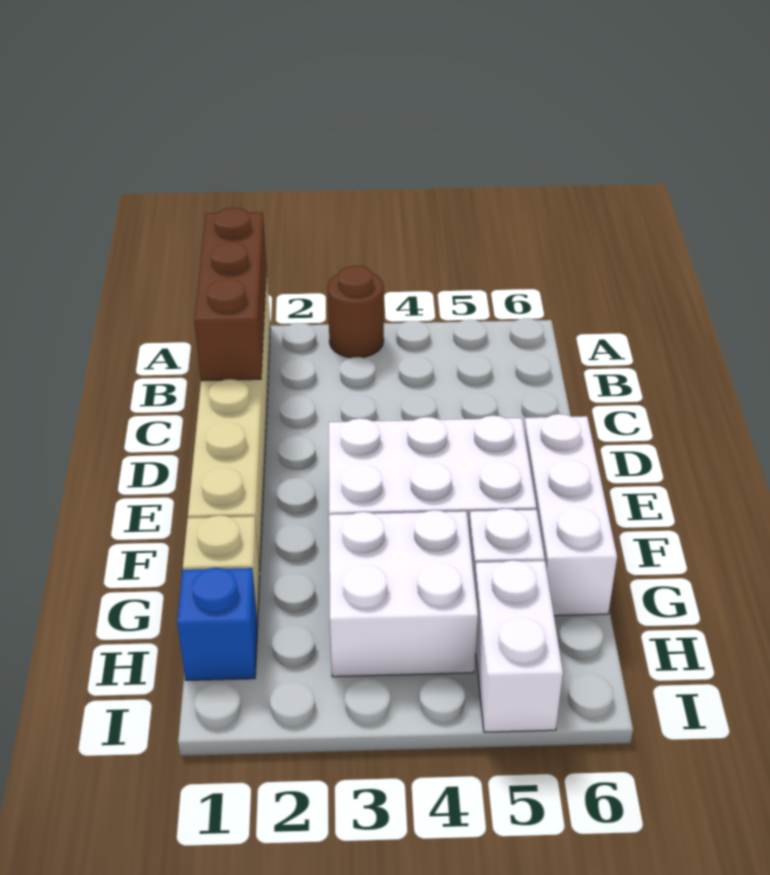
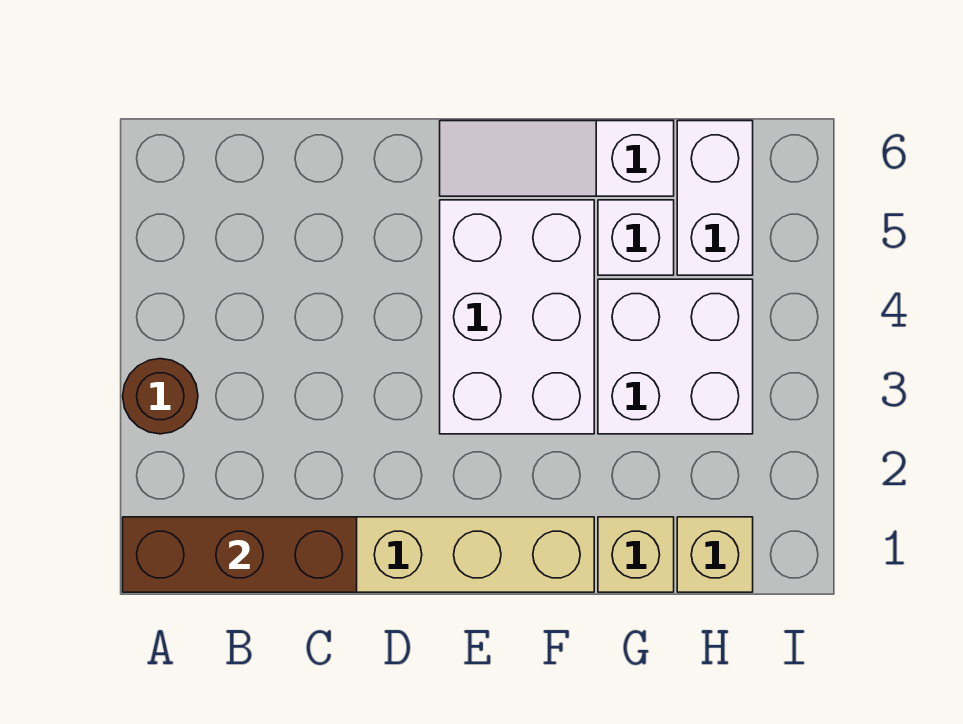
white 1x3 brick [524,414,617,616] -> white 1x3 slope [440,121,674,196]
blue 1x1 brick [177,568,258,680] -> tan 1x1 brick [677,517,753,592]
white 1x2 brick [474,560,563,732] -> white 1x2 brick turned to [677,121,753,275]

